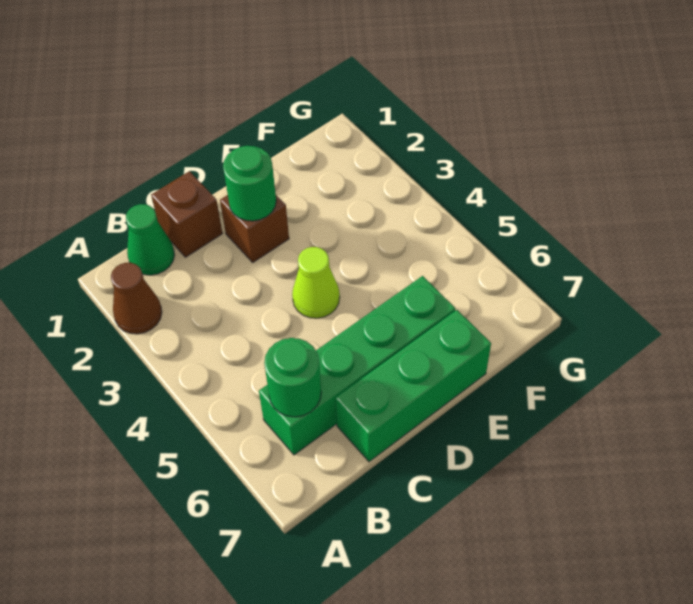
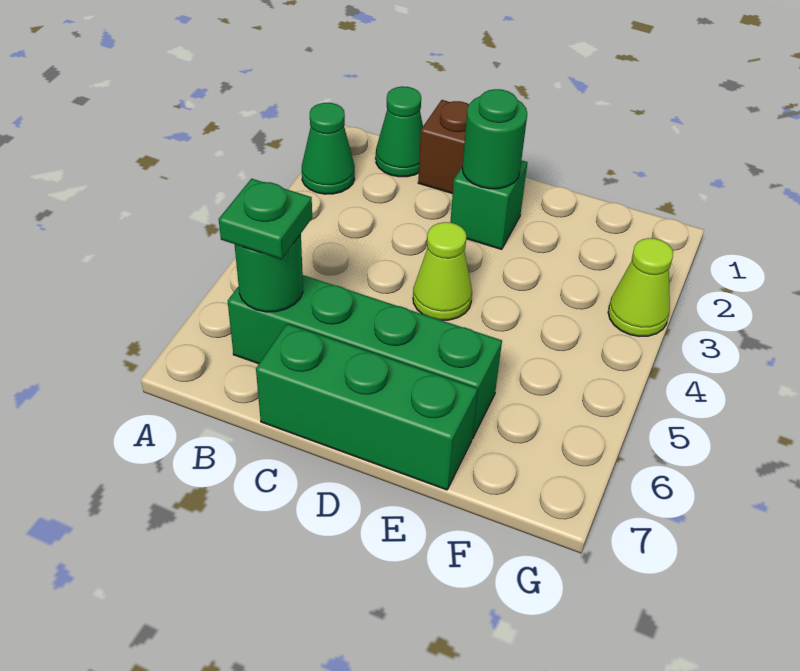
brown 1x1 cone [111,263,162,334] -> green 1x1 cone [302,103,355,194]
none -> green 1x1 plate [219,179,312,259]
brown 1x1 brick [220,195,289,262] -> green 1x1 brick [450,160,528,249]
none -> lime 1x1 cone [608,238,673,336]

